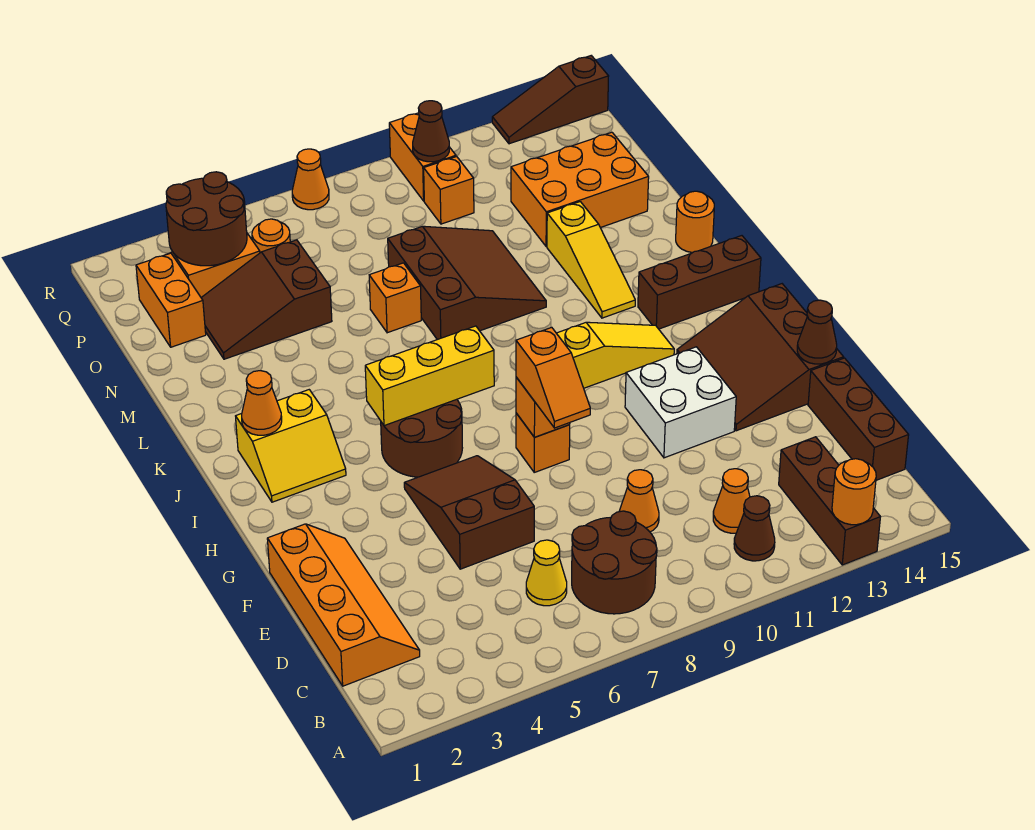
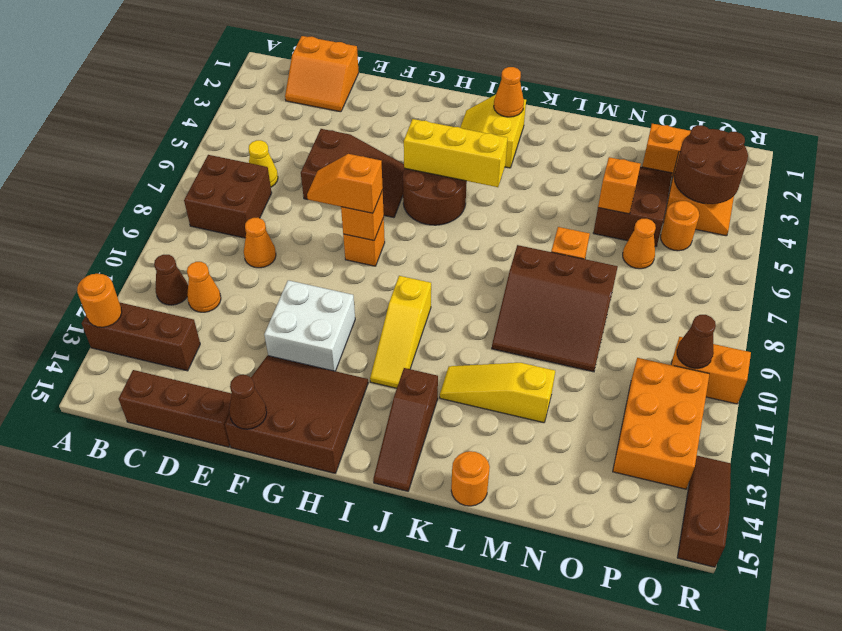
brown 2x2 round brick [572,511,657,614] -> brown 2x2 brick [184,155,272,238]
orange 2x4 slope [267,524,420,686] -> orange 2x2 slope [285,36,359,112]
yellow 1x3 brick [365,326,494,426] -> yellow 1x3 brick turned to [404,119,508,187]
brown 1x3 brick [638,236,761,329] -> brown 1x3 slope [373,368,438,491]
orange 2x3 brick [511,132,649,247] -> orange 2x3 brick moved to [613,358,709,489]
orange 1x1 brick [424,157,474,224] -> orange 1x1 brick moved to [598,157,641,214]
orange 1x1 cone [292,149,329,210] -> orange 1x1 cone moved to [623,219,656,269]

